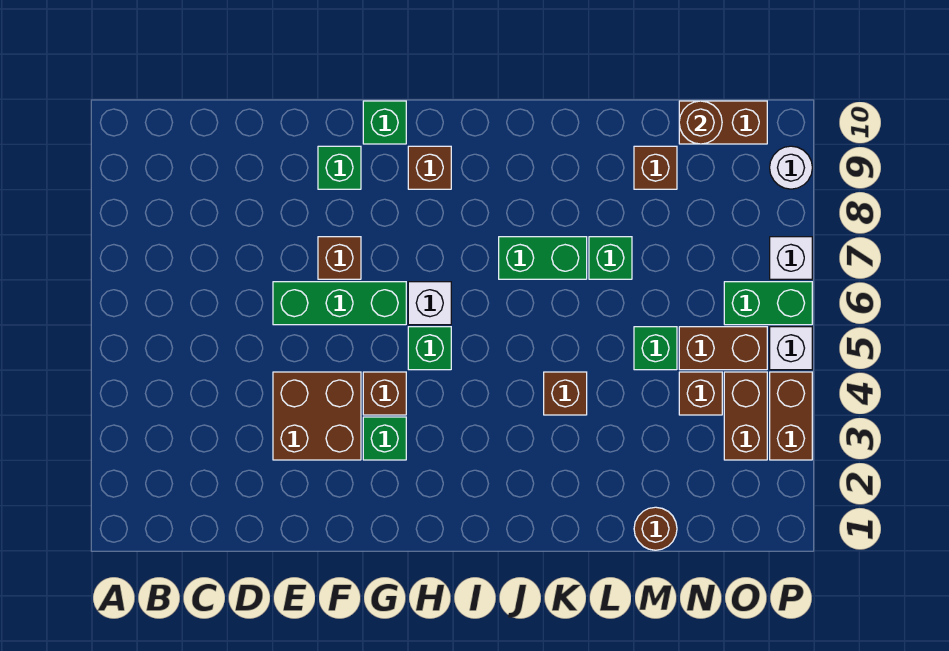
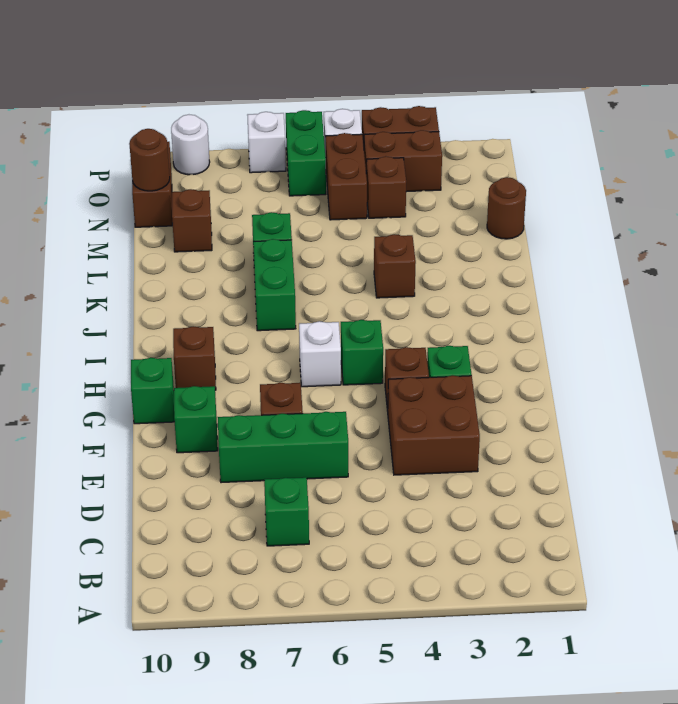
green 1x3 brick [273,282,406,325] -> green 1x3 brick turned to [218,412,348,483]
green 1x1 brick [634,327,677,370] -> green 1x1 brick moved to [264,477,309,546]

